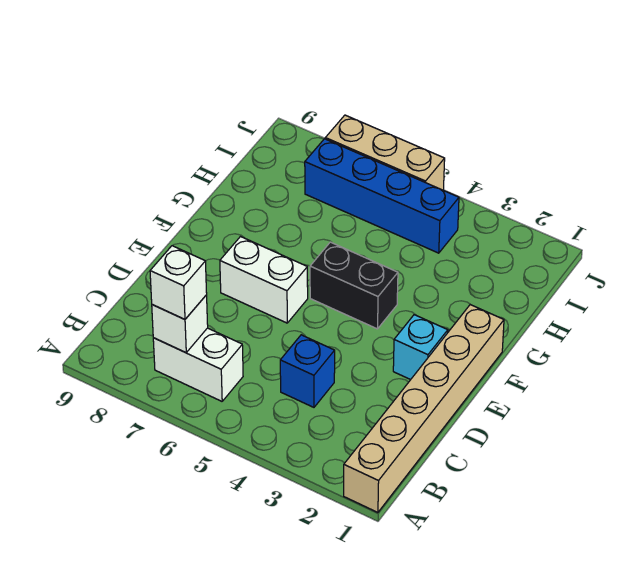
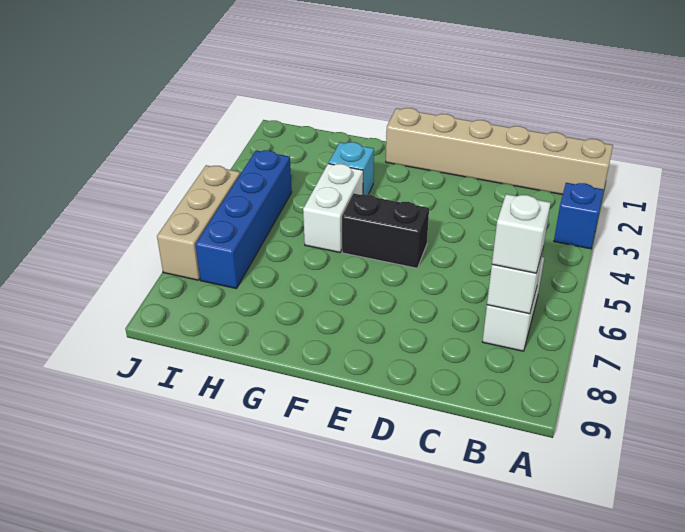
blue 1x1 brick [280,335,335,407] -> blue 1x1 brick moved to [554,183,604,249]
cyan 1x1 brick [393,315,448,380] -> cyan 1x1 brick moved to [329,142,374,194]
white 1x2 brick [220,237,308,323] -> white 1x2 brick moved to [303,164,363,252]
black 1x2 brick [310,242,398,329] -> black 1x2 brick turned to [342,193,429,268]

